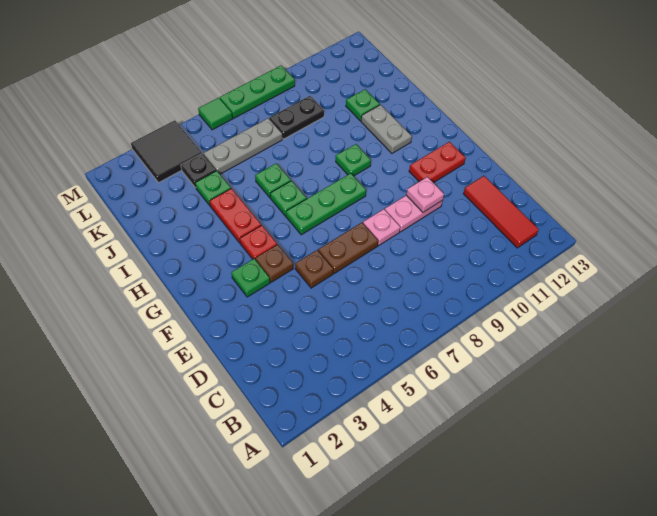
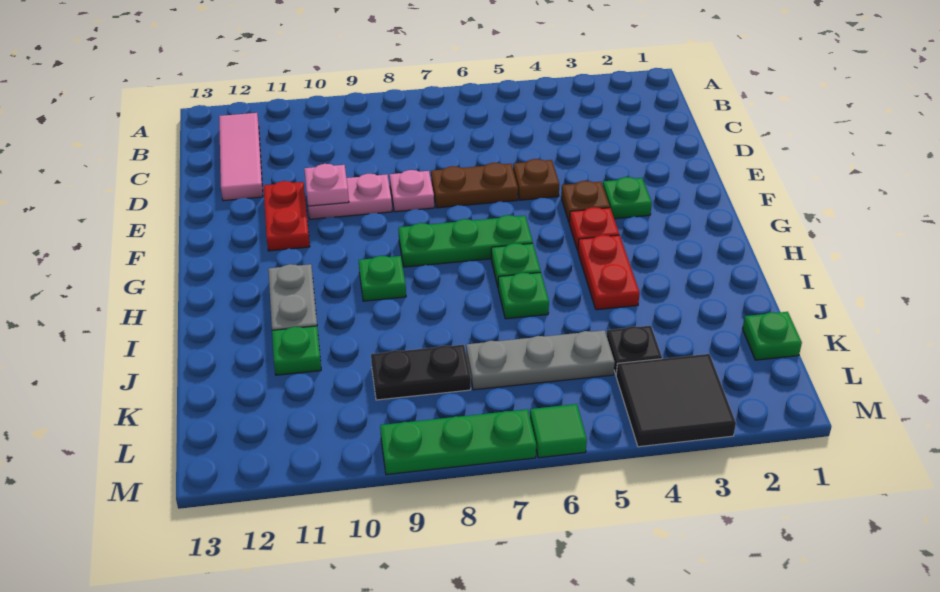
red 1x3 tile [464,176,539,248] -> pink 1x3 tile [219,113,263,201]
red 1x2 plate [409,142,466,183] -> red 1x2 plate turned to [263,181,310,251]
green 1x1 plate [195,171,231,205] -> green 1x1 plate moved to [743,312,802,360]

